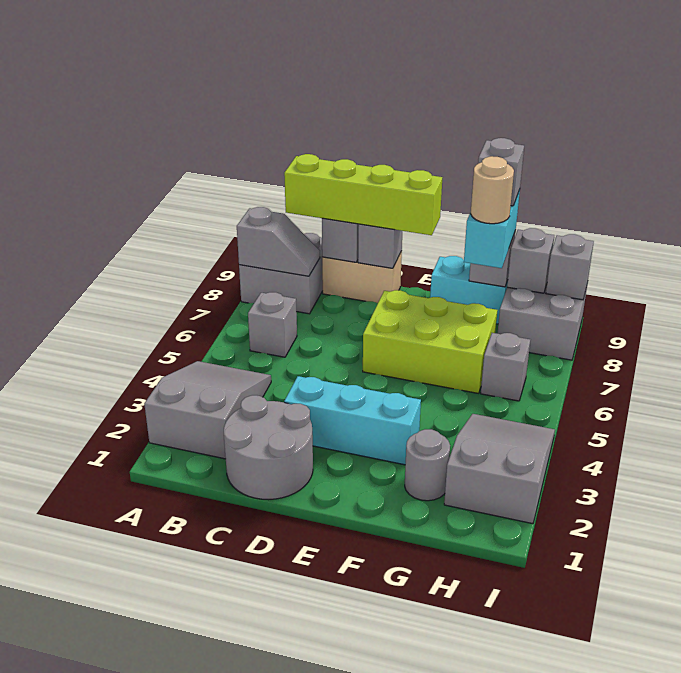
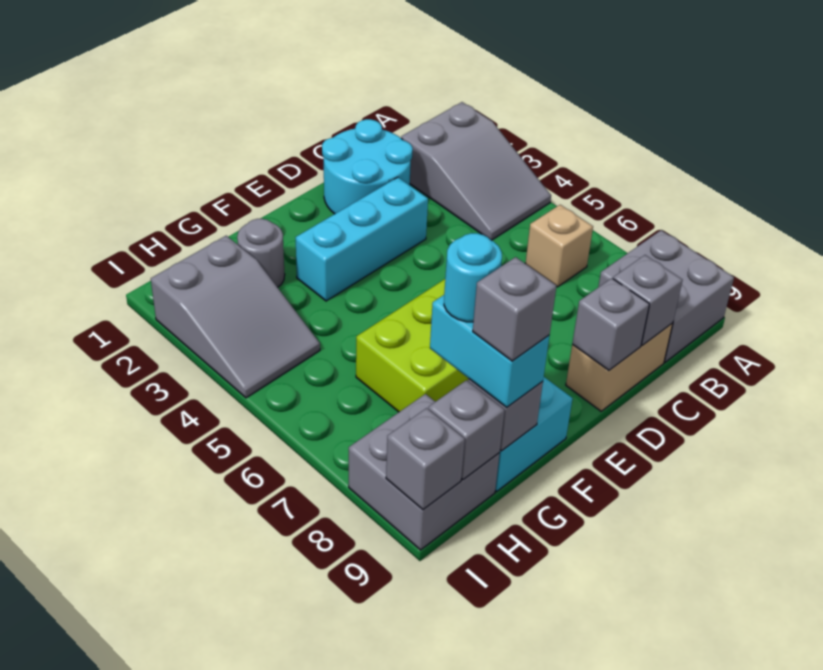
grey 1x2 slope [237,207,320,276] -> none
grey 1x1 brick [248,292,297,357] -> tan 1x1 brick [525,205,593,287]
lime 1x4 brick [284,154,442,235] -> none
grey 2x2 round brick [224,395,313,500] -> cyan 2x2 round brick [322,119,413,214]
tan 1x1 round brick [471,156,514,224] -> cyan 1x1 round brick [444,233,502,322]
grey 1x1 brick [481,333,530,401] -> none

